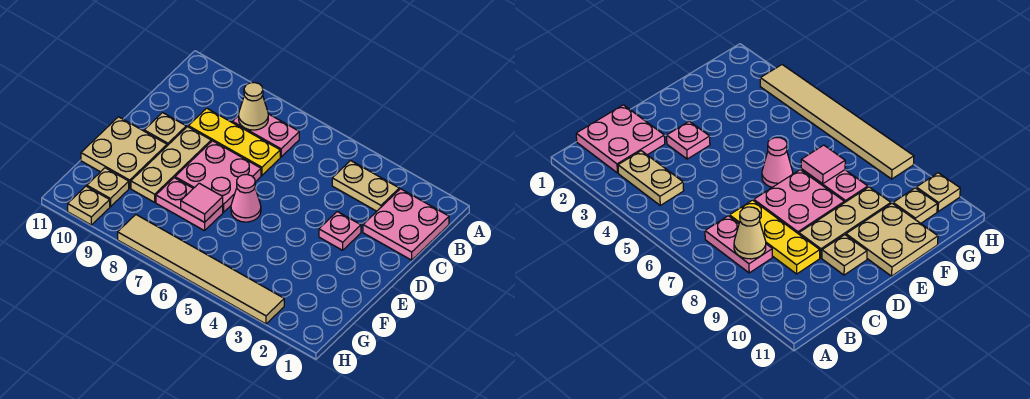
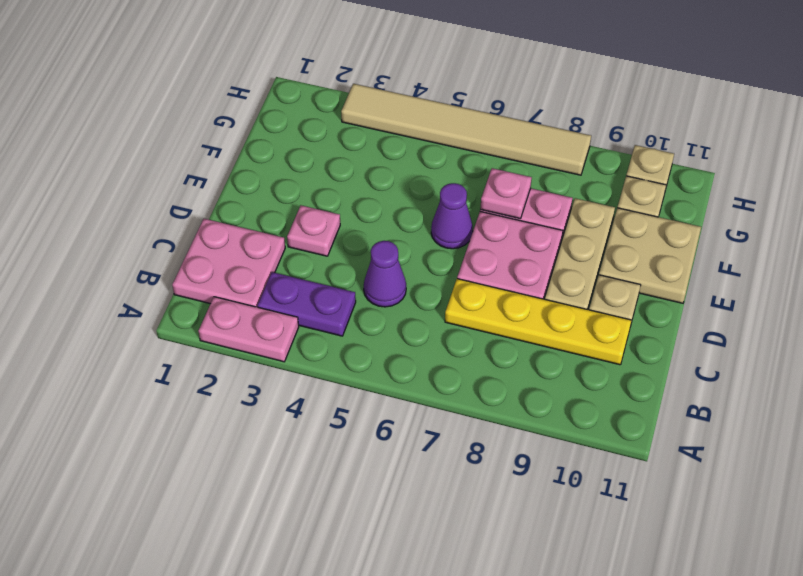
tan 1x2 plate [332,161,399,211] -> purple 1x2 plate [257,272,356,336]
pink 1x2 plate [232,114,299,157] -> pink 1x2 plate moved to [198,297,299,362]
tan 1x1 cone [239,83,268,130] -> none
none -> purple 1x1 cone [364,241,406,307]
yellow 1x3 plate [188,108,280,175] -> yellow 1x4 plate [445,279,632,365]
pink 1x1 cone [231,174,261,222] -> purple 1x1 cone [431,183,473,249]
pink 1x1 tile [181,183,223,222] -> pink 1x1 plate [480,168,532,219]

